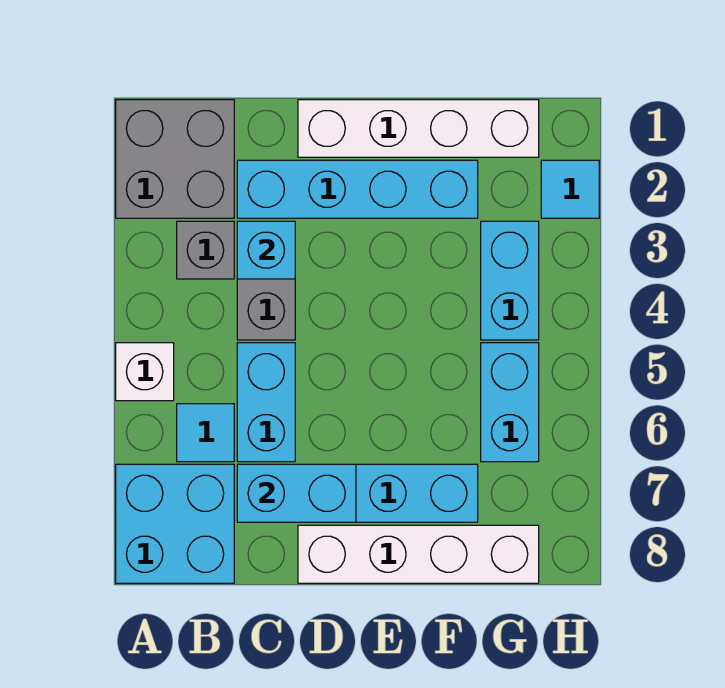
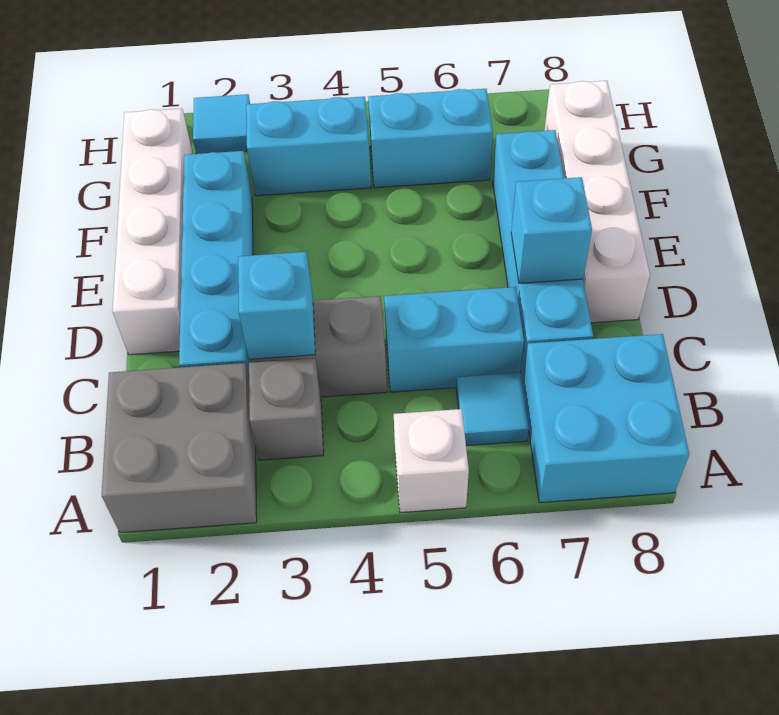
cyan 1x2 brick [237,464,356,522] -> cyan 1x1 brick [511,177,592,283]

